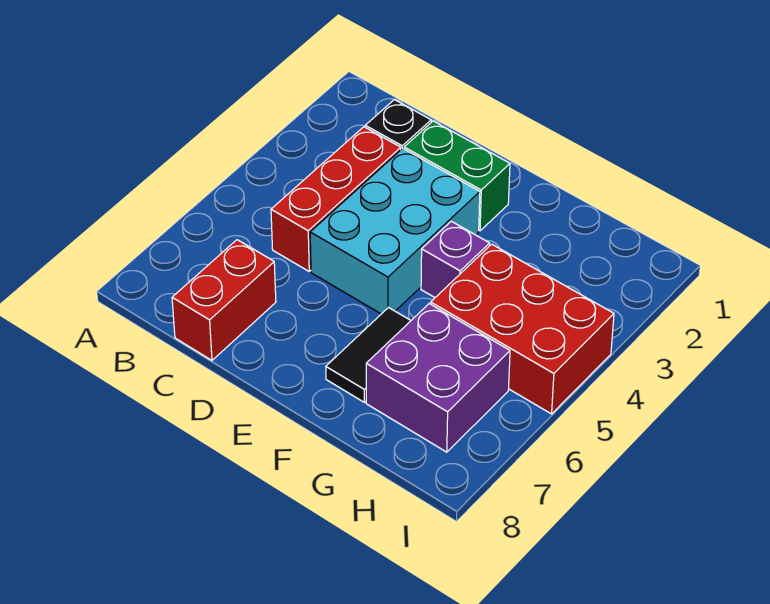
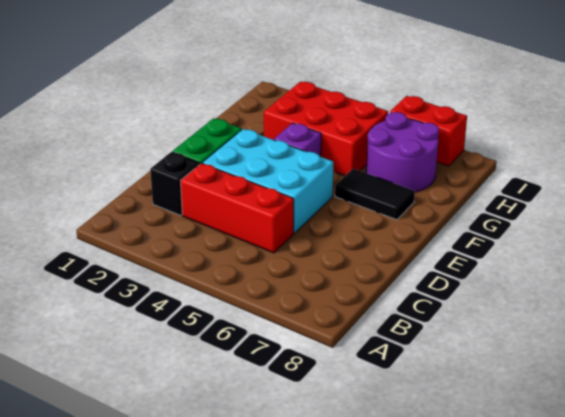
red 1x2 brick [172,240,276,360] -> red 1x2 brick moved to [390,96,467,166]
red 2x3 brick [431,244,614,414] -> red 2x3 brick turned to [264,82,388,176]
purple 2x2 brick [366,304,510,452] -> purple 2x2 round brick [366,112,439,192]

